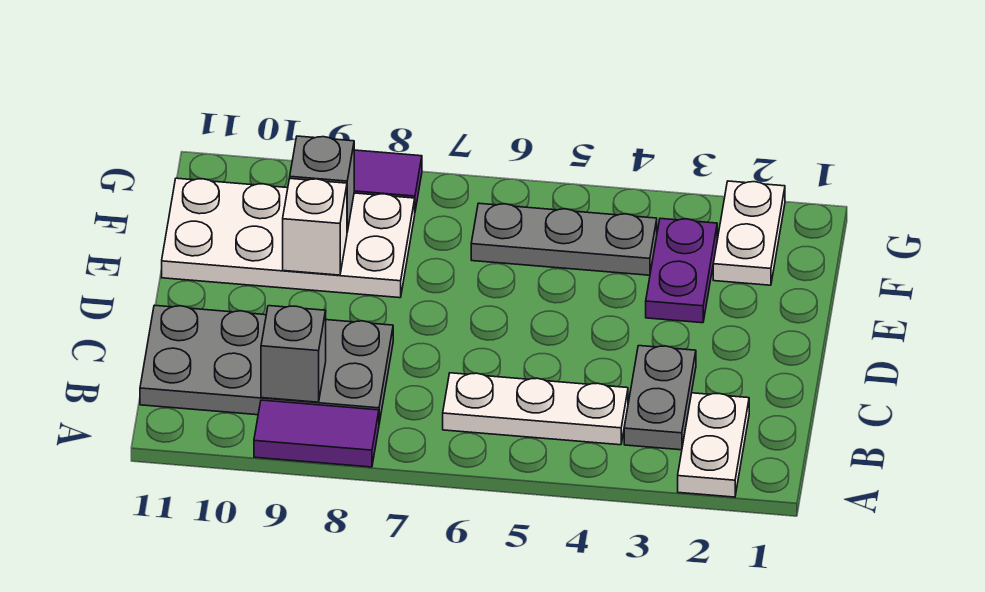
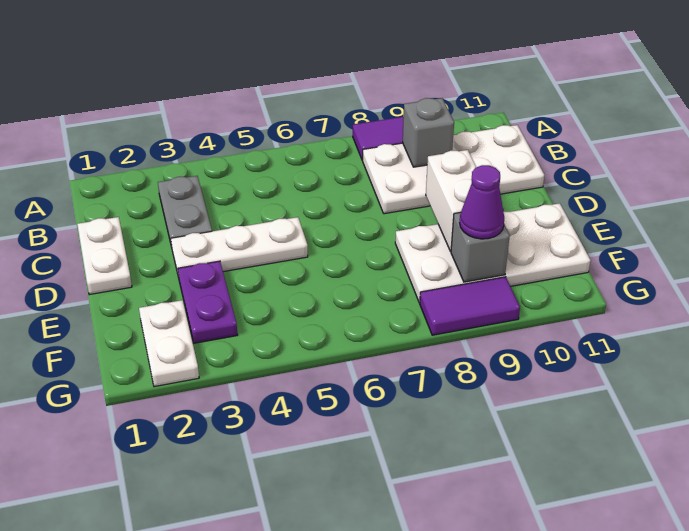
white 1x2 plate [678,393,749,497] -> white 1x2 plate moved to [77,217,132,295]
white 1x3 plate [443,373,628,445] -> white 1x3 plate moved to [171,217,308,278]
grey 2x4 plate [140,305,393,423] -> white 2x4 plate [362,125,544,214]
white 1x1 brick [283,178,347,275] -> white 1x2 brick [426,150,476,251]
grey 1x3 plate [471,203,657,275] -> none
none -> purple 1x1 cone [460,165,504,239]

